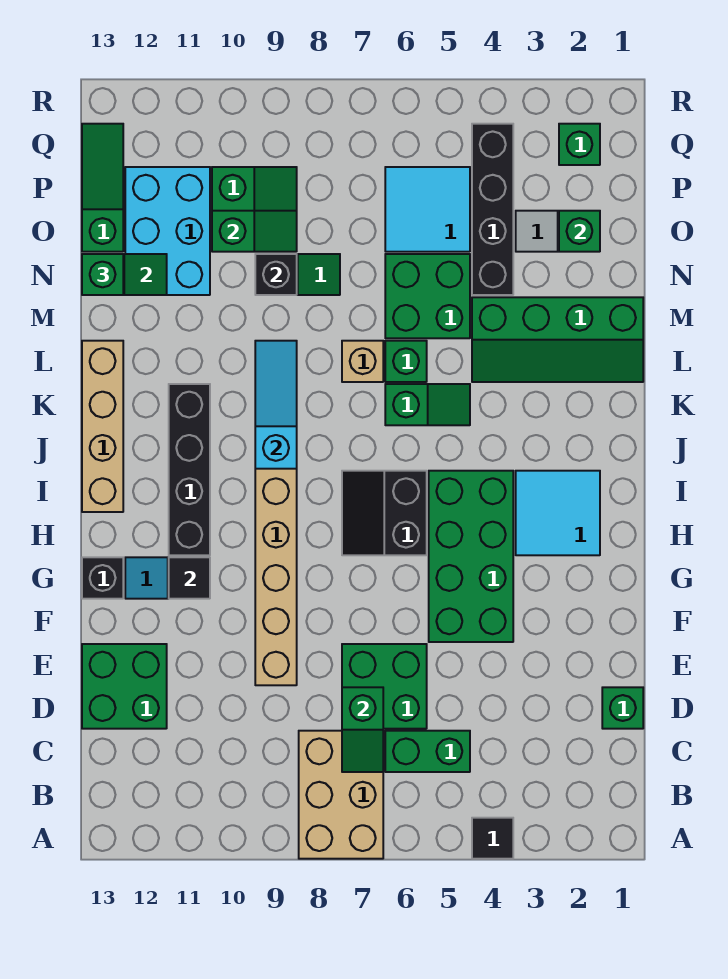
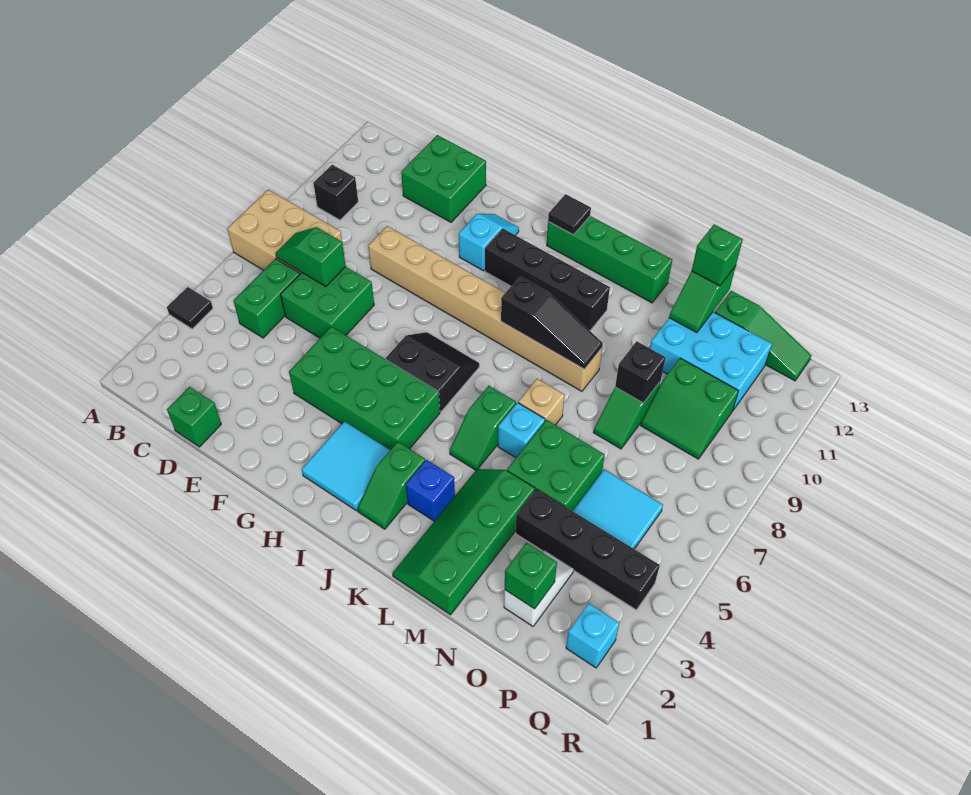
black 1x1 tile [169,557,210,599] -> black 1x1 tile moved to [548,194,591,235]
black 1x1 brick [82,557,123,599] -> black 1x1 brick moved to [313,165,358,220]
tan 1x4 brick [82,341,123,512] -> green 1x4 brick [547,216,672,303]
cyan 1x3 slope [255,341,297,469] -> black 1x3 slope [501,276,603,369]
none -> blue 1x1 brick [406,460,455,521]
green 1x1 brick [385,341,427,382] -> cyan 1x1 brick [498,403,545,458]
green 1x2 slope [212,211,297,252] -> green 1x2 slope moved to [357,442,425,529]
green 1x1 brick [559,124,600,165] -> cyan 1x1 brick [566,603,619,668]

